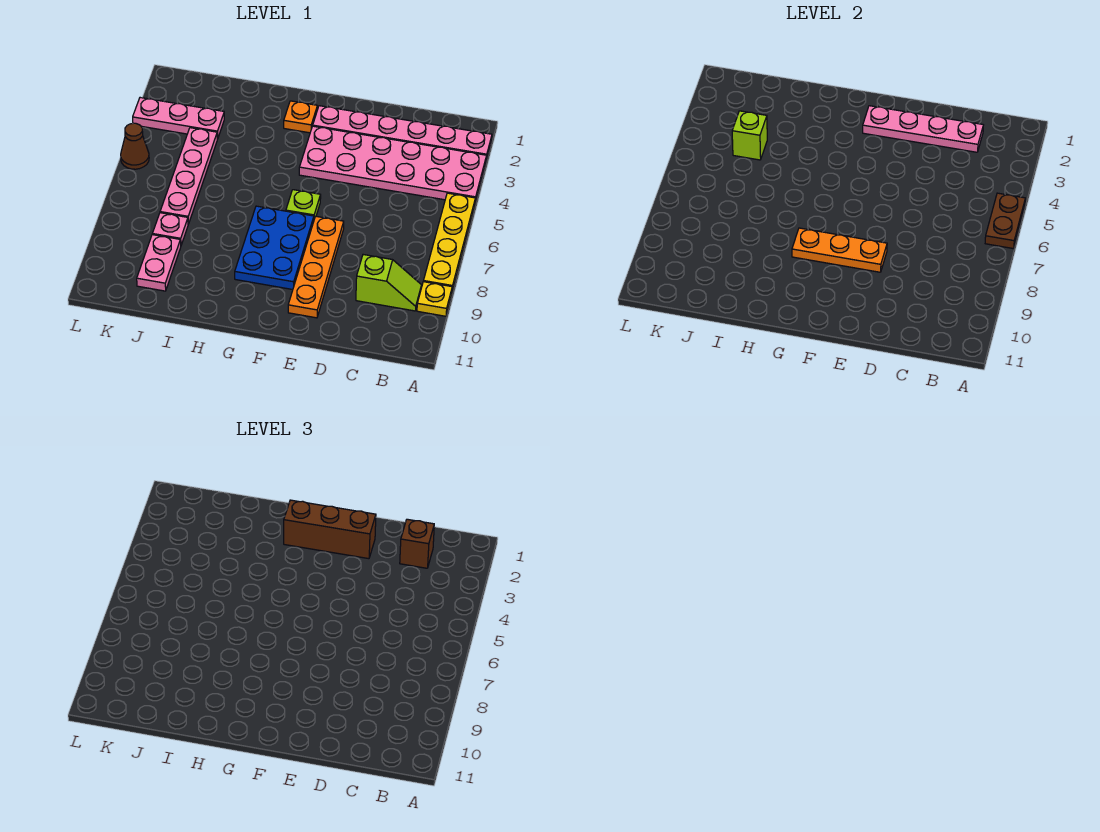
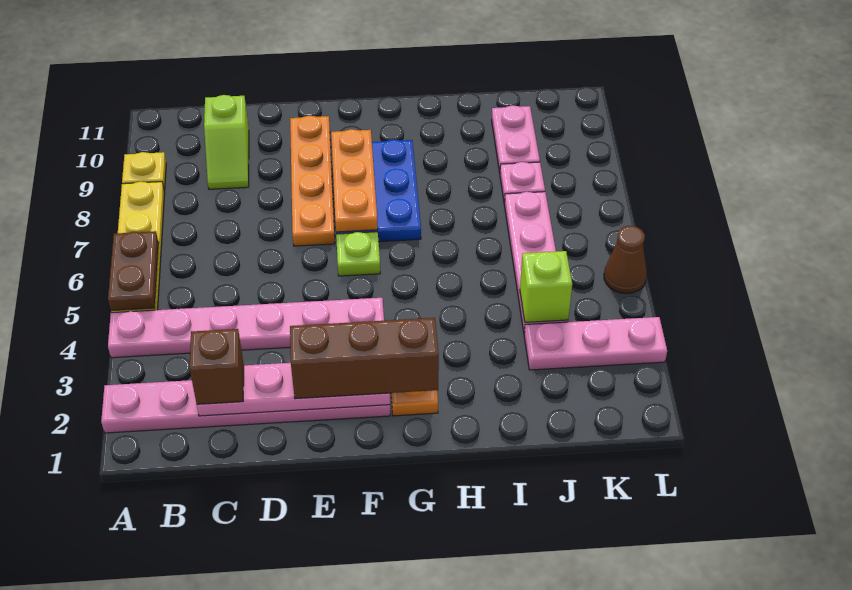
pink 2x6 plate [299,126,487,203] -> pink 1x6 plate [108,298,384,358]
lime 1x2 slope [356,255,422,311] -> lime 1x2 slope turned to [204,95,249,189]
orange 1x3 plate [792,228,887,272] -> orange 1x3 plate turned to [331,129,378,232]

